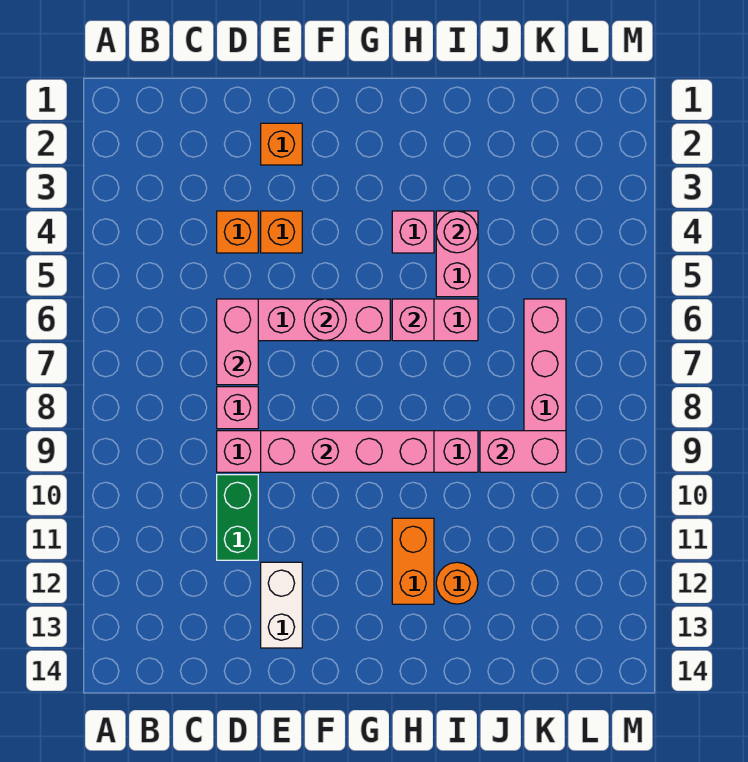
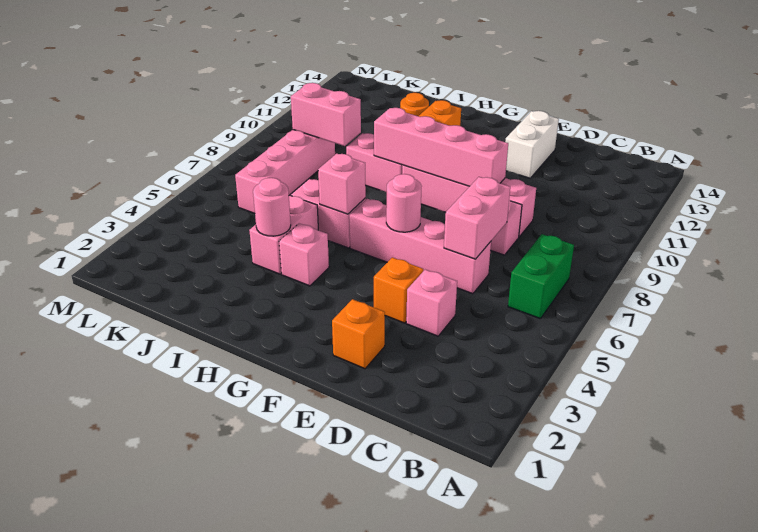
orange 1x1 brick [217,211,258,253] -> pink 1x1 brick [406,270,457,336]
green 1x2 brick [217,475,258,560] -> green 1x2 brick moved to [508,234,574,319]

